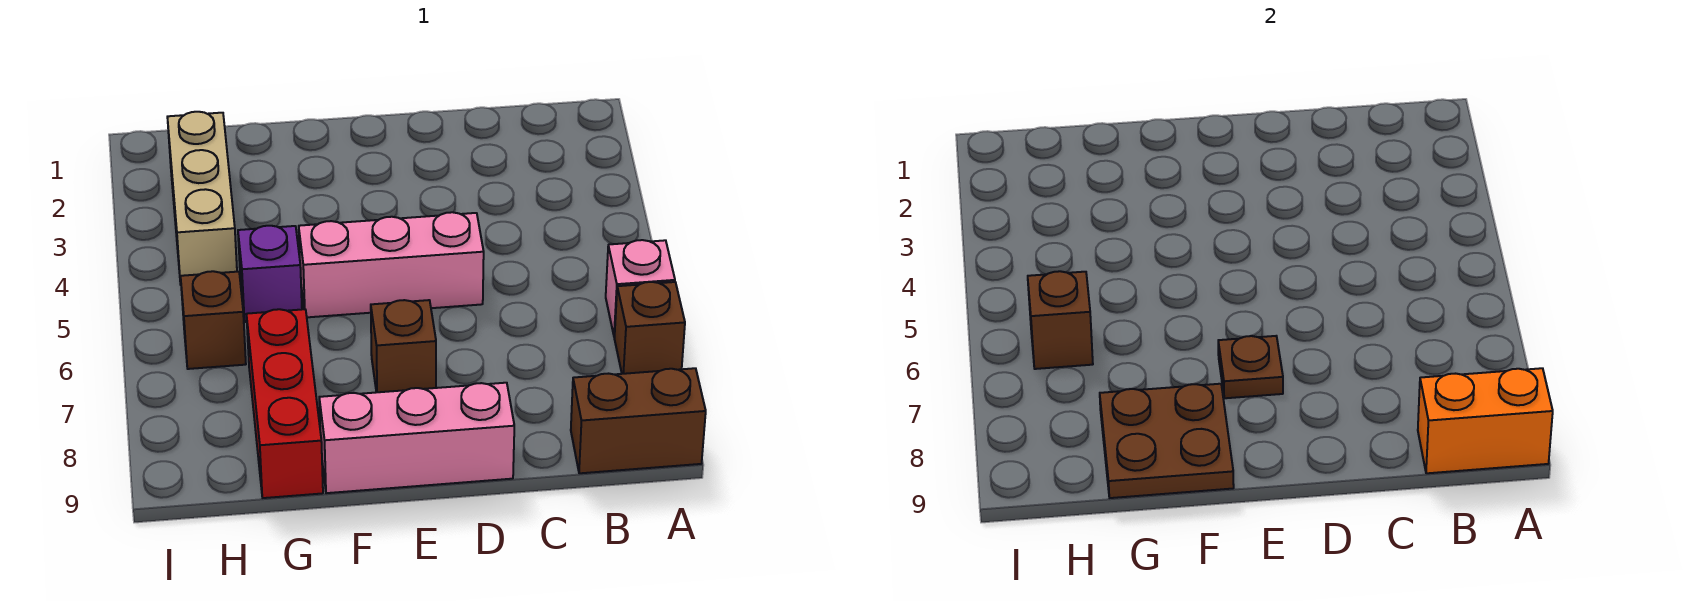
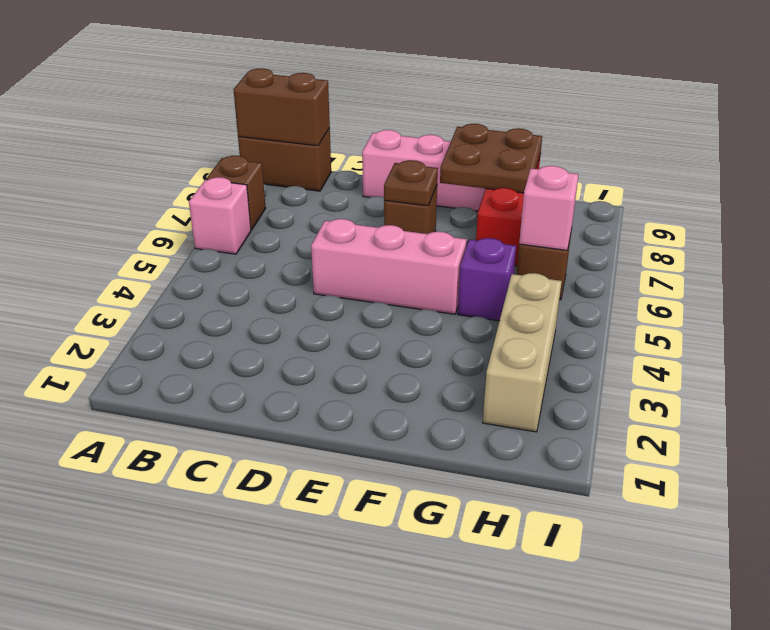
orange 1x2 brick [1418,368,1553,473] -> brown 1x2 brick [234,68,330,146]
brown 1x1 brick [1028,271,1093,369] -> pink 1x1 brick [519,166,579,250]

